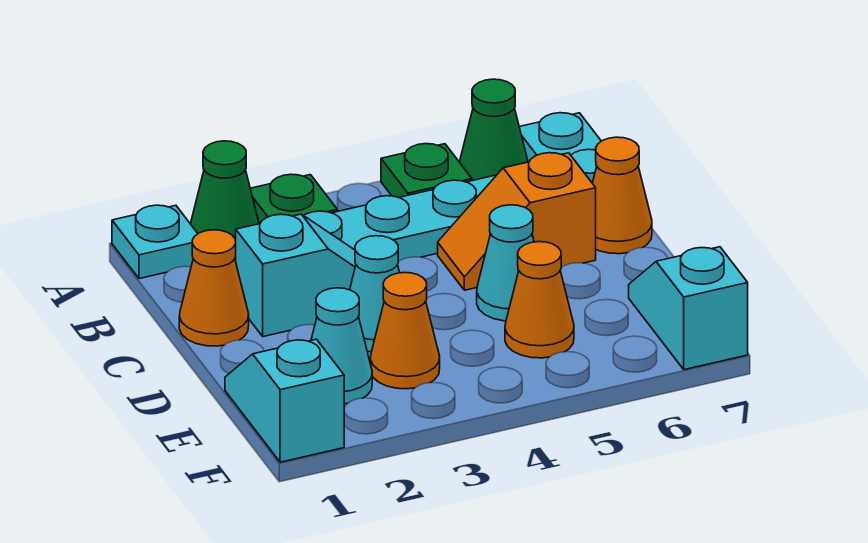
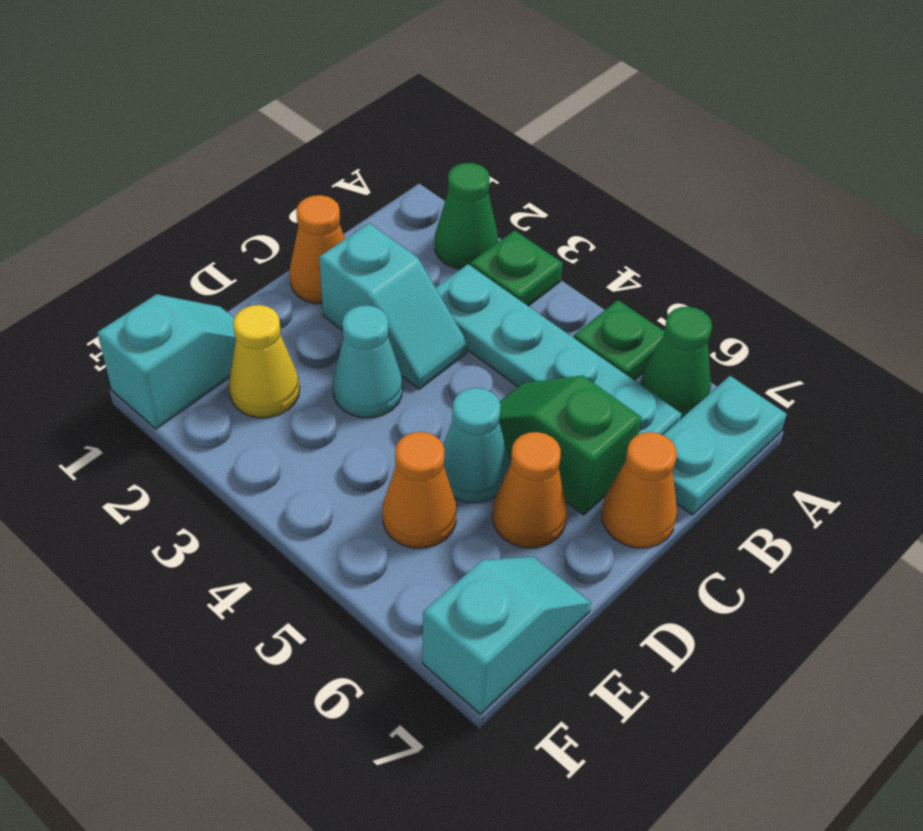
cyan 1x1 plate [112,205,198,279] -> none
orange 1x2 slope [438,153,596,290] -> green 1x2 slope [499,376,642,515]
cyan 1x1 cone [311,288,372,404] -> yellow 1x1 cone [229,305,300,418]
orange 1x1 cone [370,273,440,389] -> orange 1x1 cone moved to [493,432,567,548]

